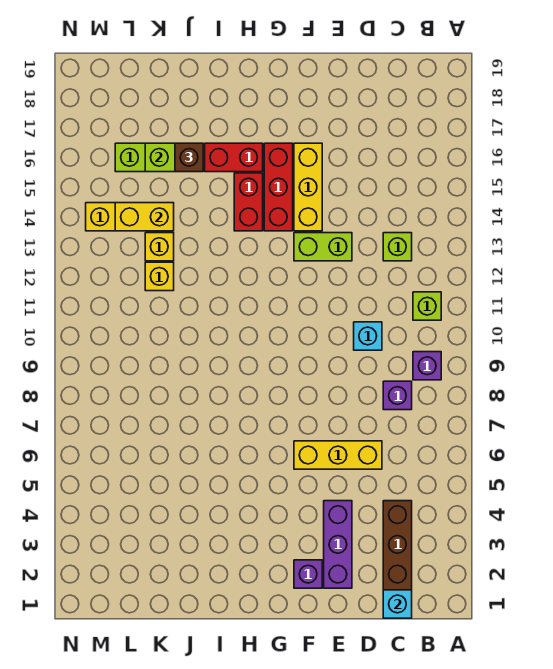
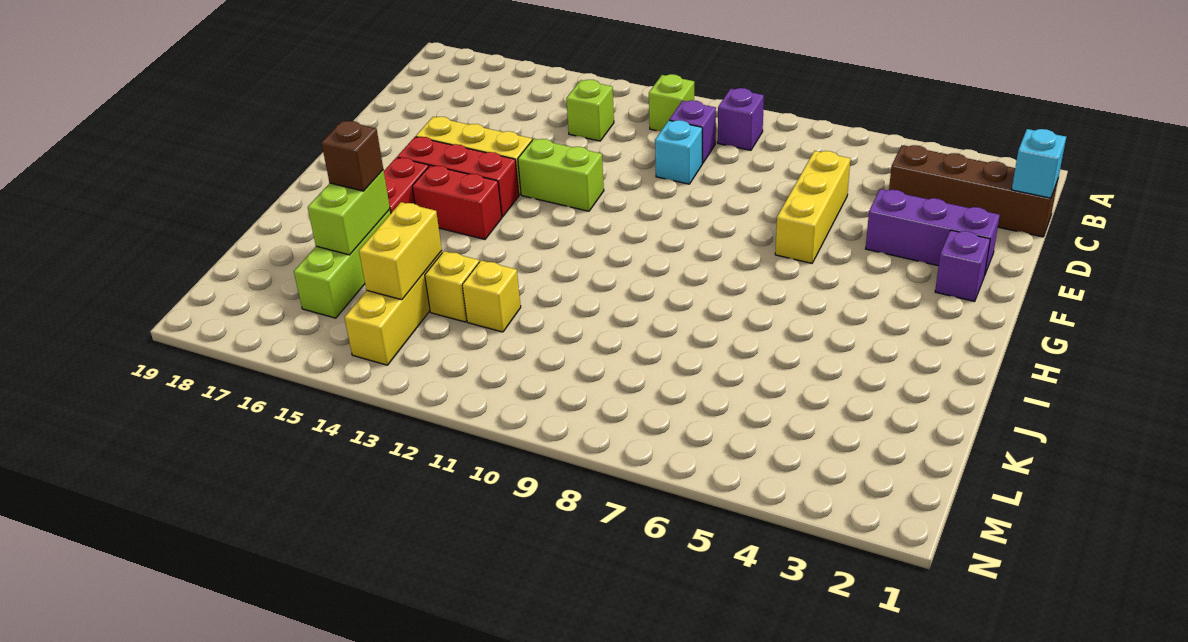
purple 1x1 brick [383,381,412,410] -> purple 1x1 brick moved to [669,100,716,163]
lime 1x2 brick [294,233,352,261] -> lime 1x2 brick turned to [518,139,604,211]

